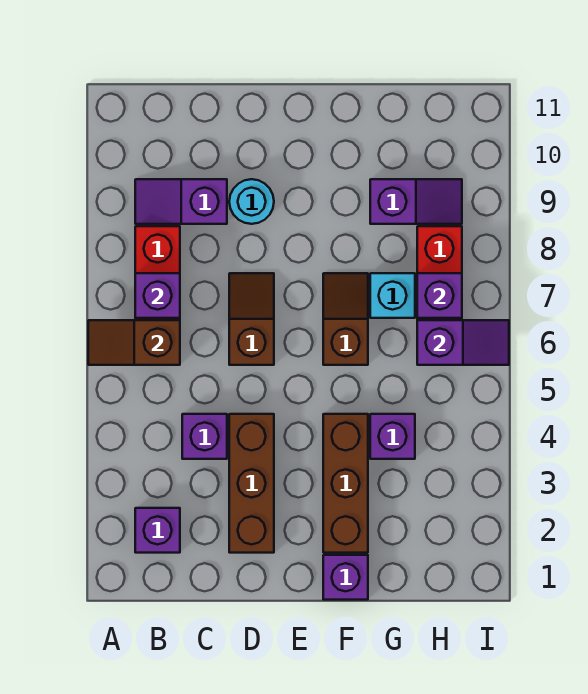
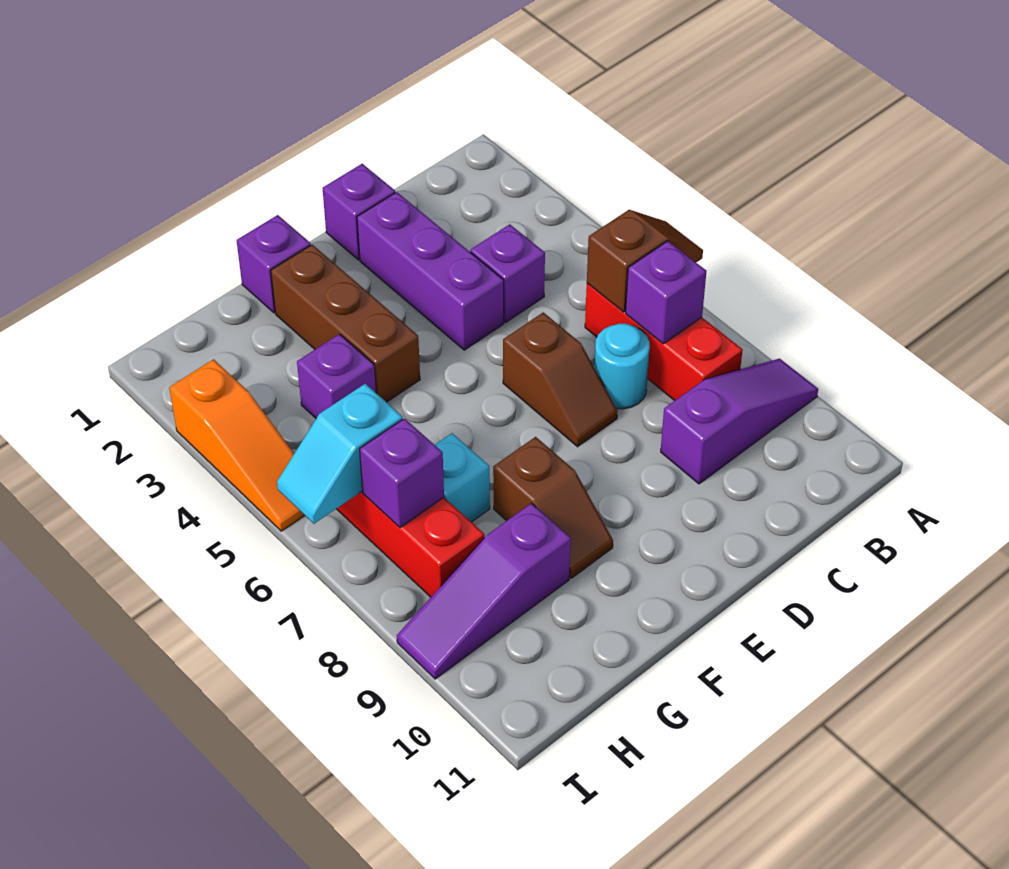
purple 1x1 brick [135,508,180,553] -> purple 1x1 brick moved to [323,164,395,260]
purple 1x2 slope [135,179,227,224] -> purple 1x3 slope [661,359,818,484]
brown 1x3 brick [229,414,274,553] -> purple 1x3 brick [357,192,504,350]
cyan 1x1 round brick [229,179,274,224] -> cyan 1x1 round brick moved to [595,323,650,409]
brown 1x2 slope [323,273,368,365] -> brown 1x2 slope moved to [493,437,613,578]
purple 1x2 slope [370,179,462,224] -> purple 1x3 slope [397,503,571,679]
purple 1x2 slope [417,320,509,365] -> cyan 1x2 slope [277,384,403,524]
none -> orange 1x3 slope [169,359,305,531]

